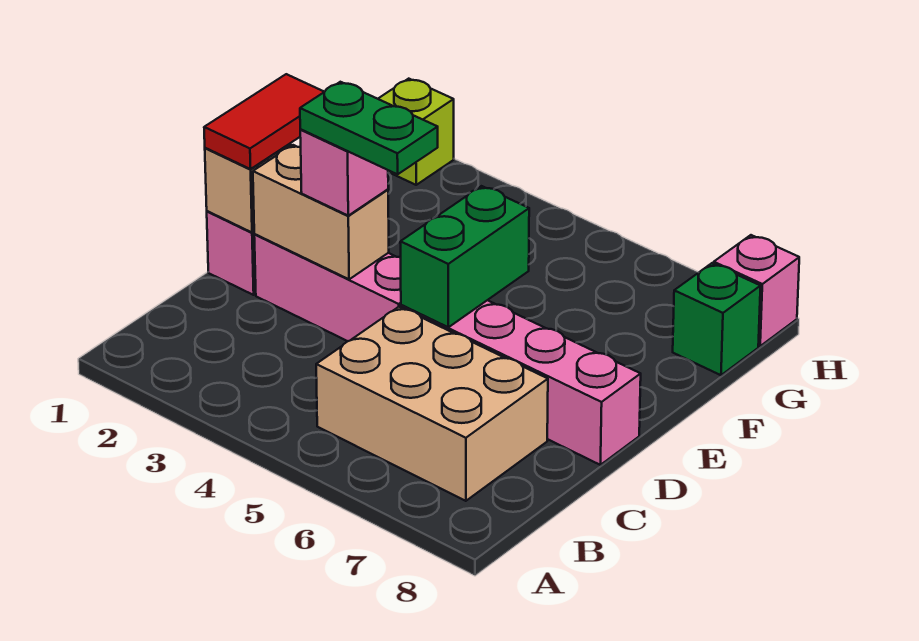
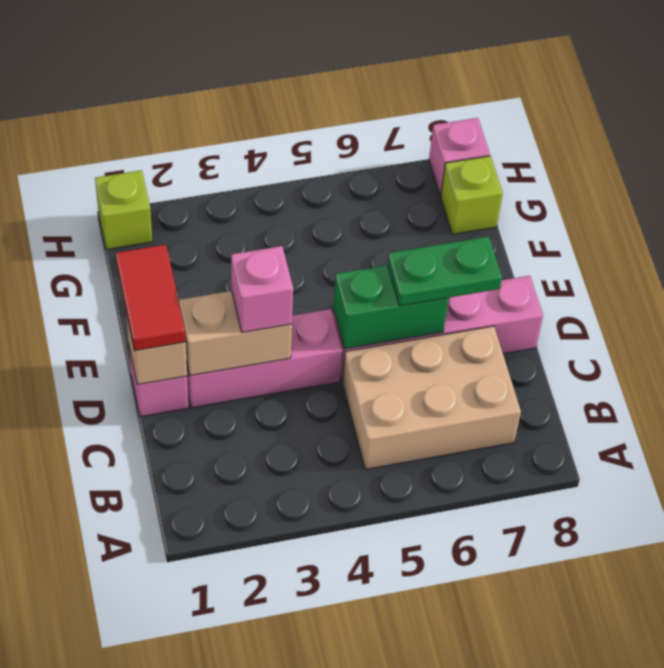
green 1x2 plate [300,82,438,174] -> green 1x2 plate moved to [387,237,502,306]
green 1x2 brick [400,186,529,327] -> green 1x2 brick turned to [334,265,448,349]
green 1x1 brick [673,263,761,375] -> lime 1x1 brick [441,156,503,234]

